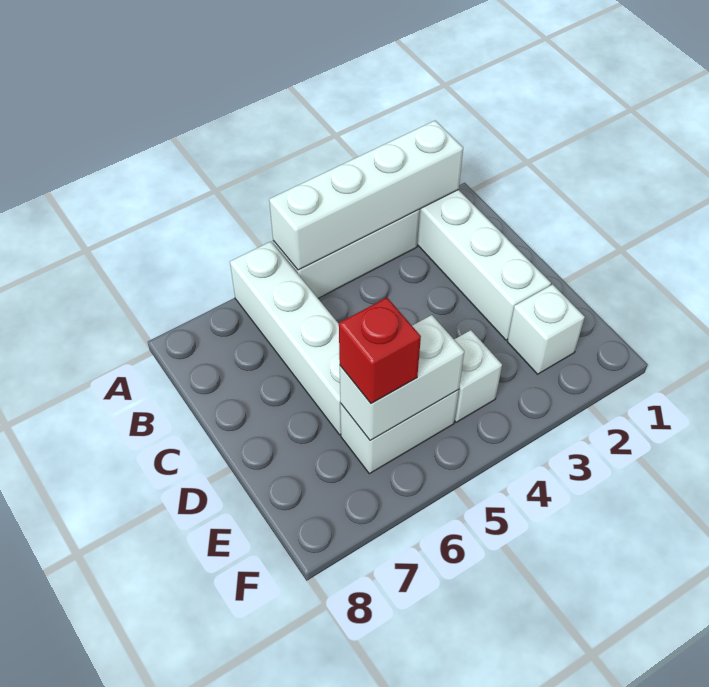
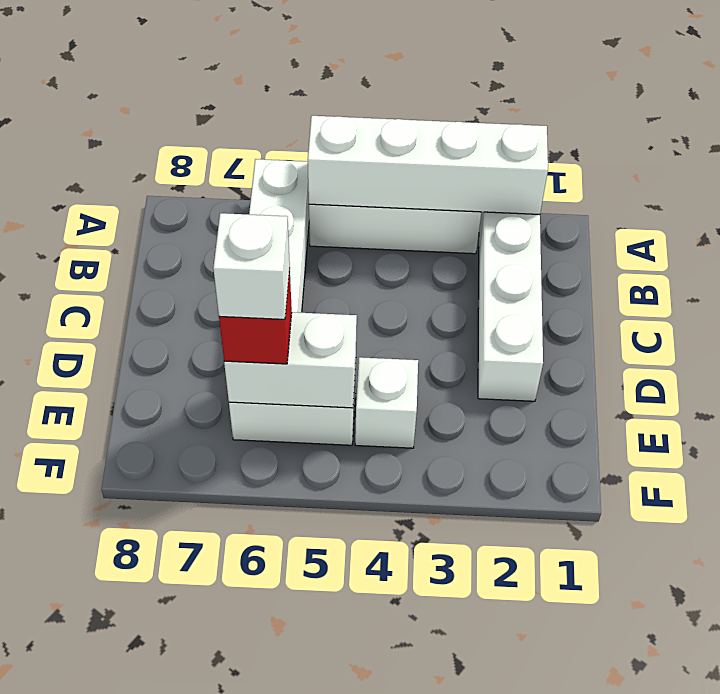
white 1x1 brick [507,284,585,374] -> white 1x1 brick moved to [213,213,290,319]

